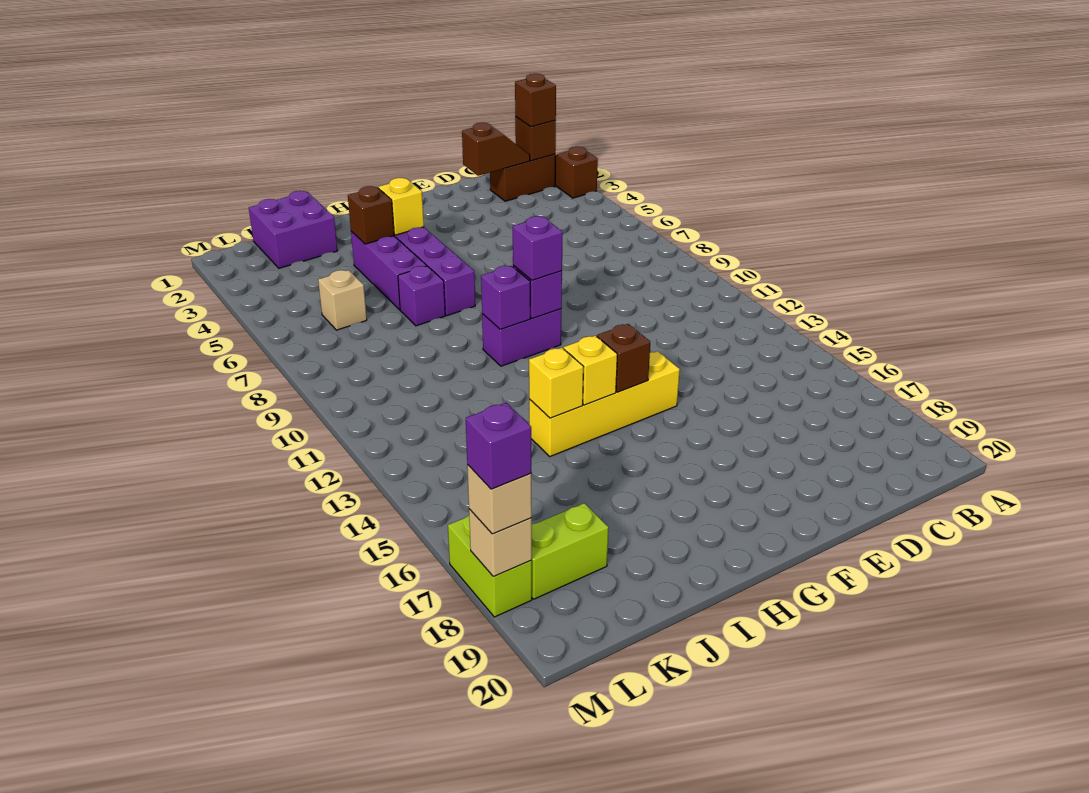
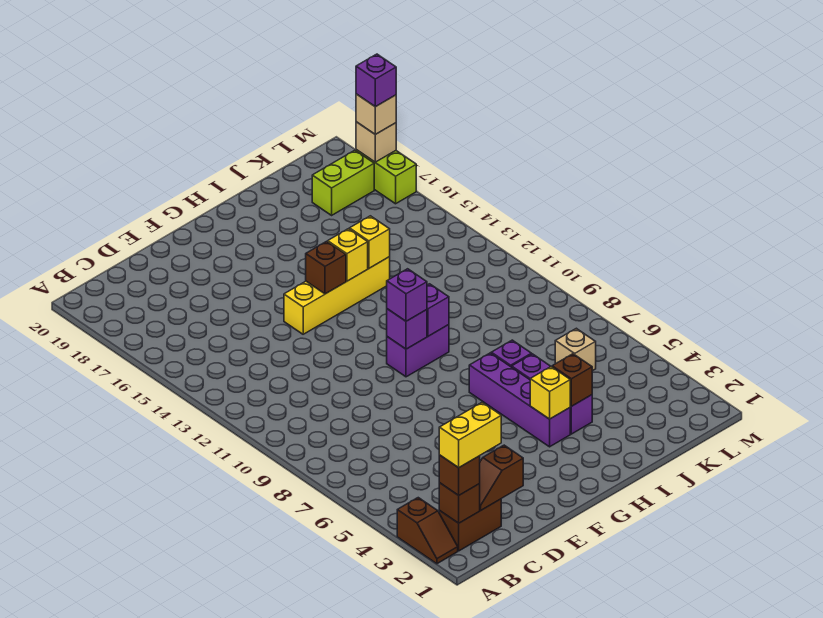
none -> yellow 1x2 brick [439,402,501,468]
purple 2x2 brick [249,191,337,268] -> none

